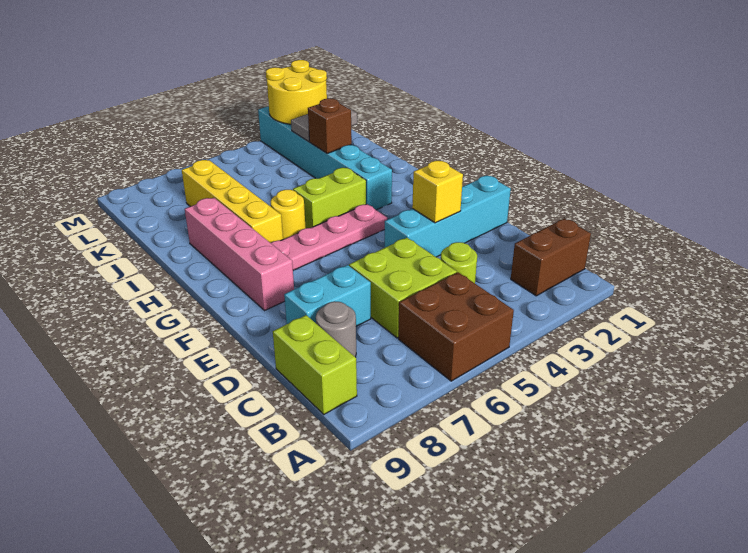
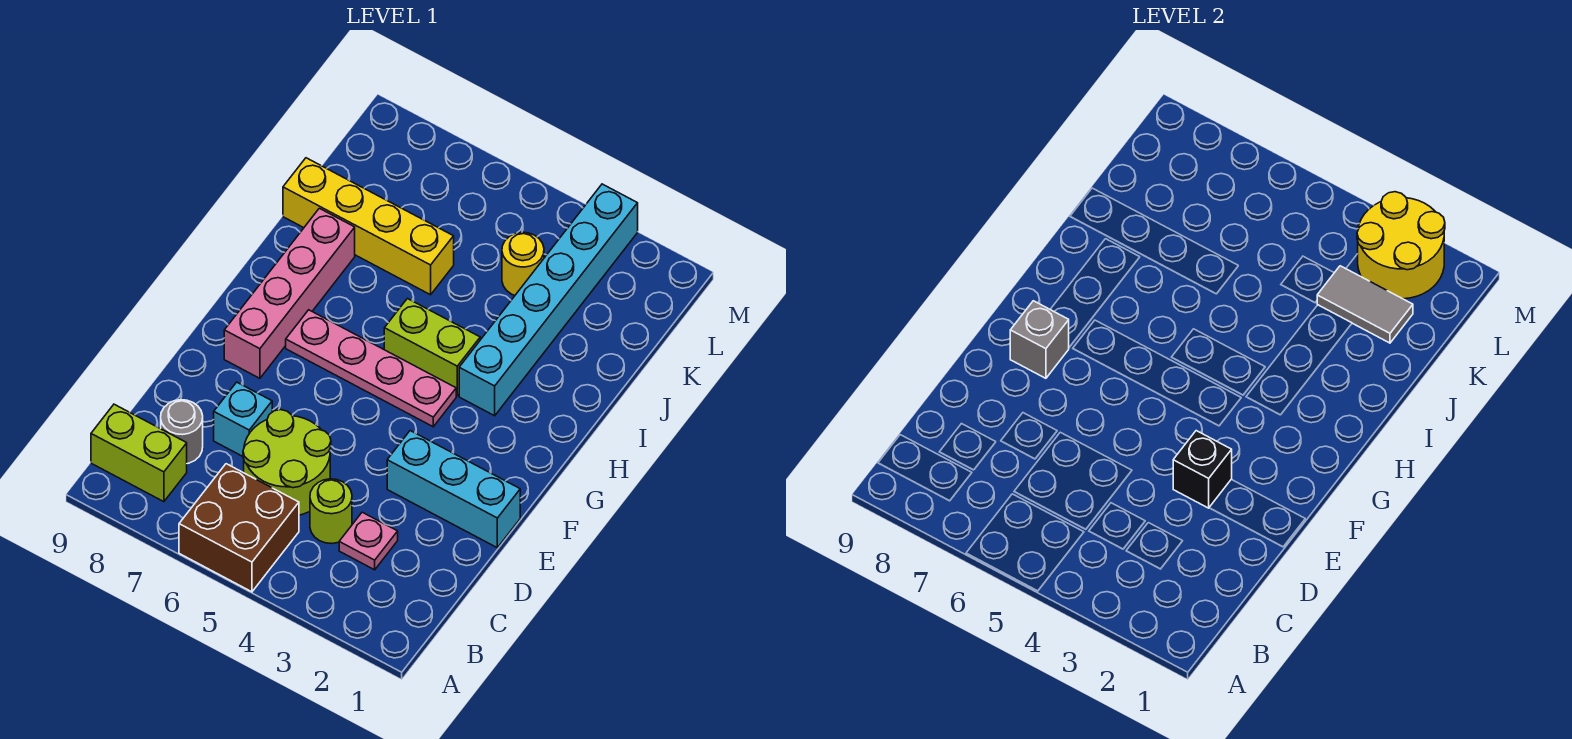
brown 1x2 brick [511,219,591,296] -> none
lime 1x2 brick [273,315,357,414] -> lime 1x2 brick turned to [91,404,187,502]
none -> pink 1x1 plate [339,512,398,570]
lime 2x2 brick [349,238,457,338] -> lime 2x2 round brick [243,410,331,515]
cyan 1x2 brick [284,265,371,326] -> cyan 1x1 brick [214,382,272,456]
cyan 1x4 brick [385,176,511,257] -> cyan 1x3 brick [387,431,520,548]
yellow 1x1 brick [412,161,463,223] -> black 1x1 brick [1173,431,1232,508]
none -> grey 1x1 brick [1010,301,1069,378]
yellow 1x1 round brick [271,190,305,239] -> yellow 1x1 round brick moved to [502,232,544,295]
yellow 1x4 brick [182,160,283,243] -> yellow 1x4 brick turned to [283,158,454,295]
brown 1x1 brick [308,98,352,153] -> none

